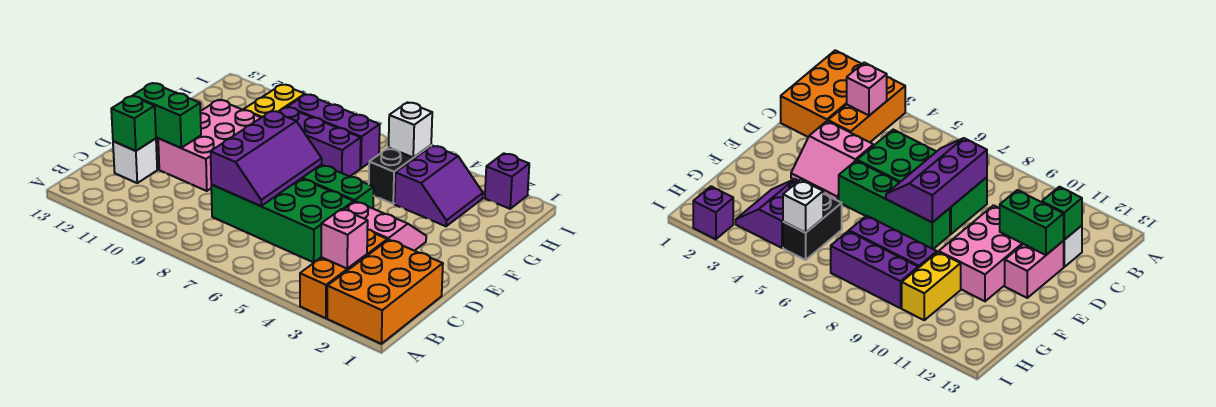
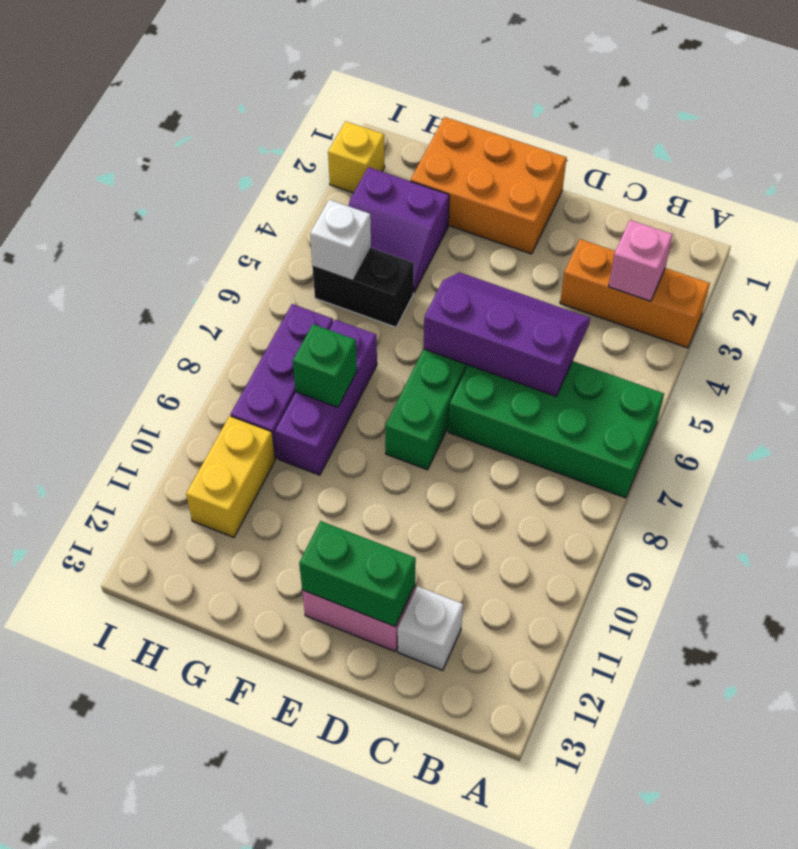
orange 2x3 brick [327,240,443,344] -> orange 2x3 brick moved to [410,117,567,254]
green 2x4 brick [211,178,354,262] -> green 2x4 brick turned to [448,361,664,498]
purple 2x3 slope [211,111,322,206] -> purple 2x3 slope moved to [424,272,590,396]
green 1x1 brick [111,96,156,151] -> green 1x1 brick moved to [293,324,357,407]
pink 2x2 slope [344,201,426,251] -> none
pink 2x3 brick [158,100,261,191] -> none
green 1x2 brick [133,83,201,148] -> green 1x2 brick turned to [299,521,416,627]
purple 2x2 slope [395,146,483,226] -> purple 2x2 slope turned to [348,167,449,292]
yellow 1x2 brick [244,85,305,118] -> yellow 1x2 brick turned to [186,416,275,537]
purple 1x1 brick [485,153,529,209] -> yellow 1x1 brick [328,121,385,193]

